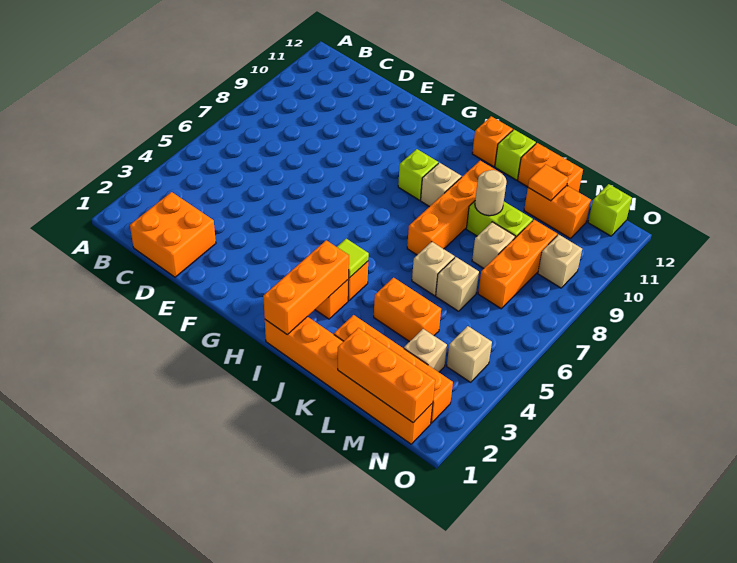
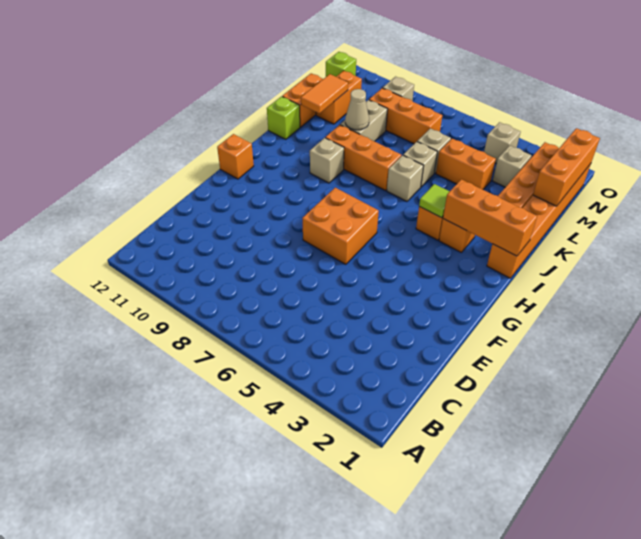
orange 2x2 brick [130,192,216,277] -> orange 2x2 brick moved to [302,188,379,264]
lime 1x1 brick [398,149,438,200] -> none
orange 1x1 brick [472,116,513,166] -> orange 1x1 brick moved to [217,134,254,179]
orange 1x4 brick [407,161,502,255] -> orange 1x3 brick [325,125,401,190]
orange 1x2 brick [374,278,441,342] -> orange 1x2 brick turned to [436,139,496,189]
lime 1x2 brick [466,201,533,238] -> tan 1x2 brick [340,100,388,141]
tan 1x1 round brick [475,170,507,216] -> tan 1x1 cone [345,89,369,130]
tan 1x1 brick [472,222,515,268] -> tan 1x1 brick moved to [387,155,423,201]
orange 1x1 tile [528,164,568,201] -> orange 1x2 tile [301,74,348,113]

